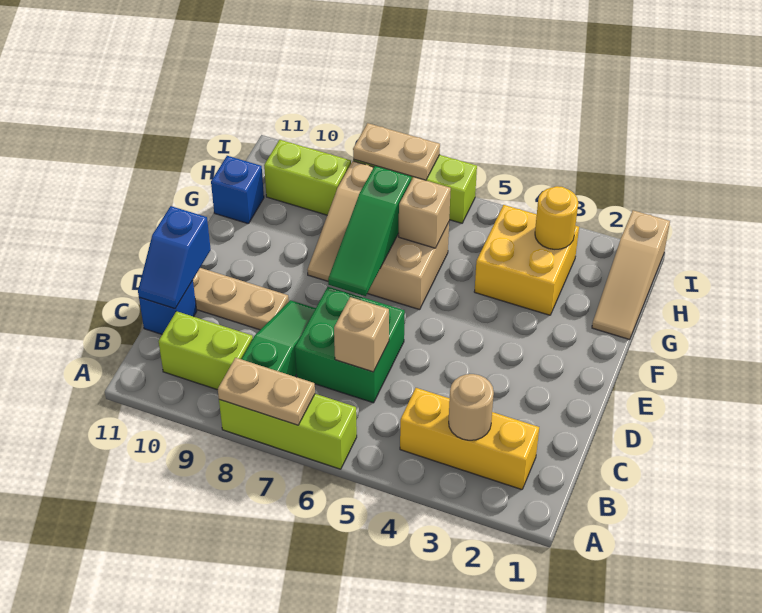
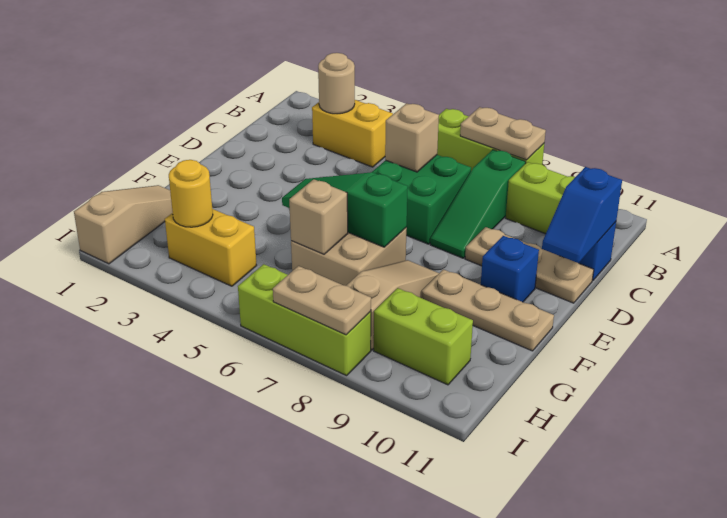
yellow 1x3 brick [400,388,539,490] -> yellow 1x2 brick [312,100,393,167]
blue 1x2 slope [138,206,211,309] -> blue 1x2 slope turned to [542,167,622,263]
green 1x3 slope [328,166,412,296] -> green 1x3 slope turned to [282,172,408,247]
none -> tan 1x3 plate [421,269,554,351]
yellow 2x2 brick [474,205,579,315] -> yellow 1x2 brick [165,209,257,286]
blue 1x1 brick [211,156,264,224] -> blue 1x1 brick moved to [481,236,539,302]

